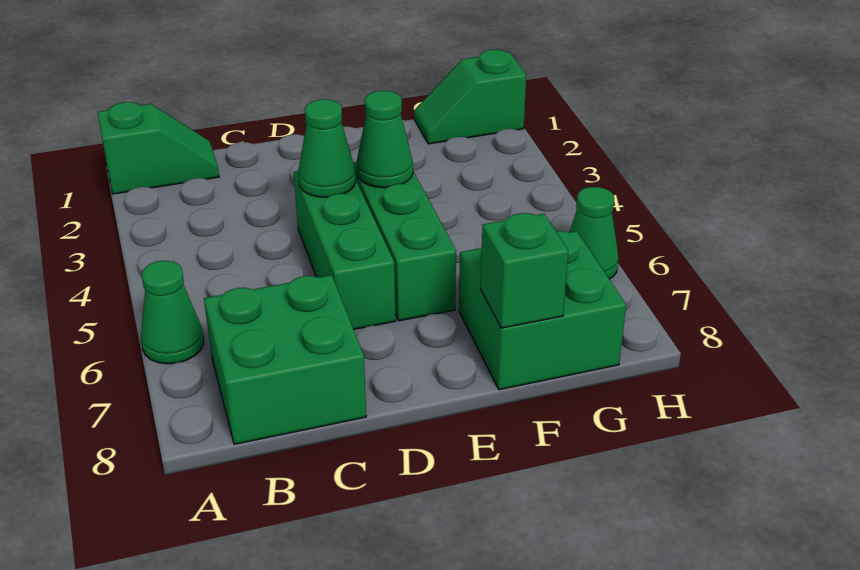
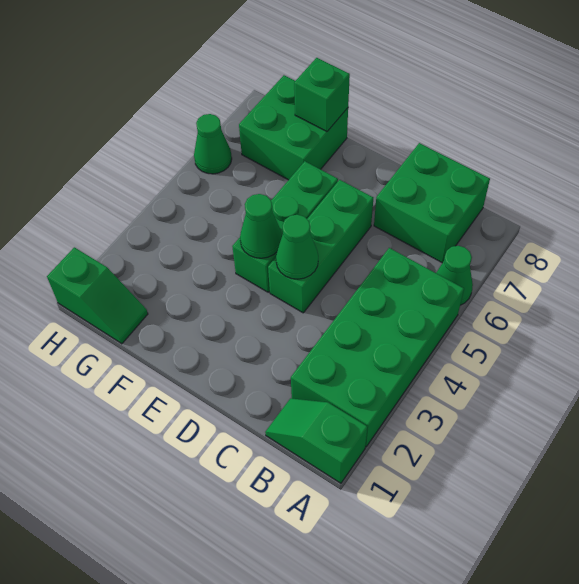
none -> green 2x4 brick [291,248,464,447]

